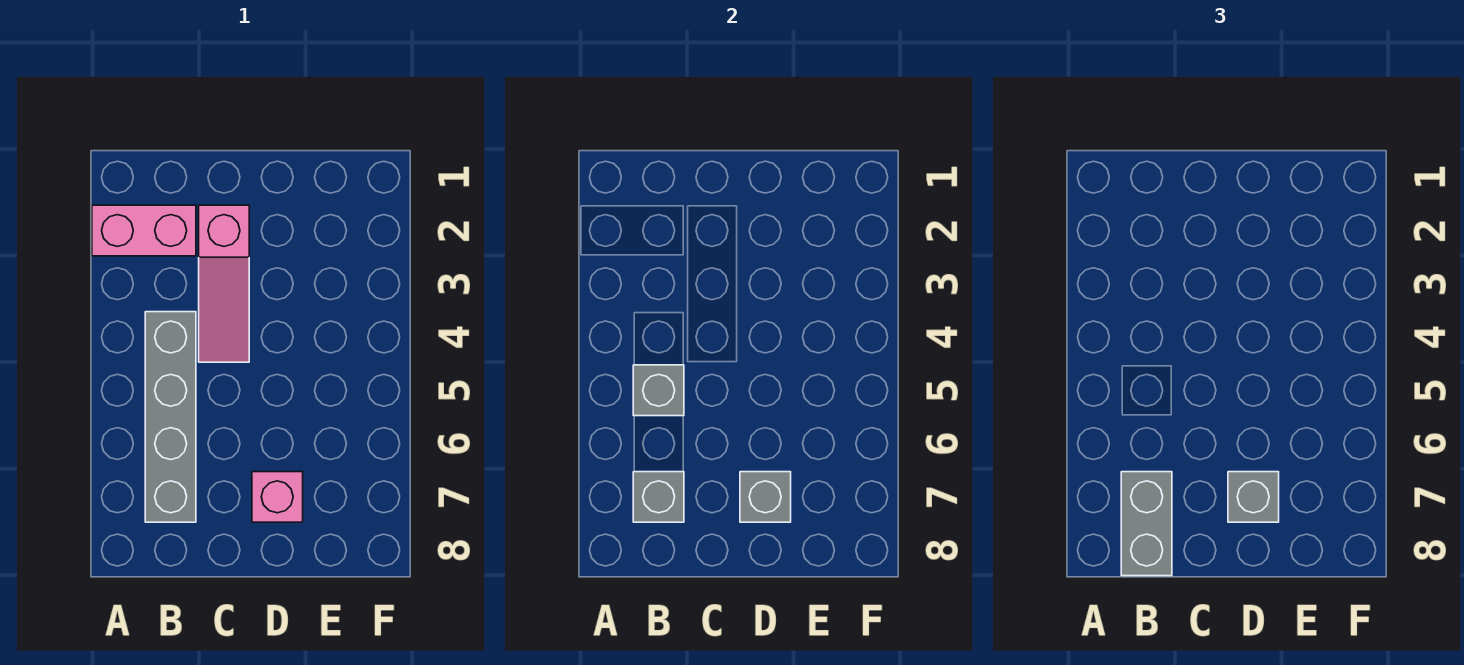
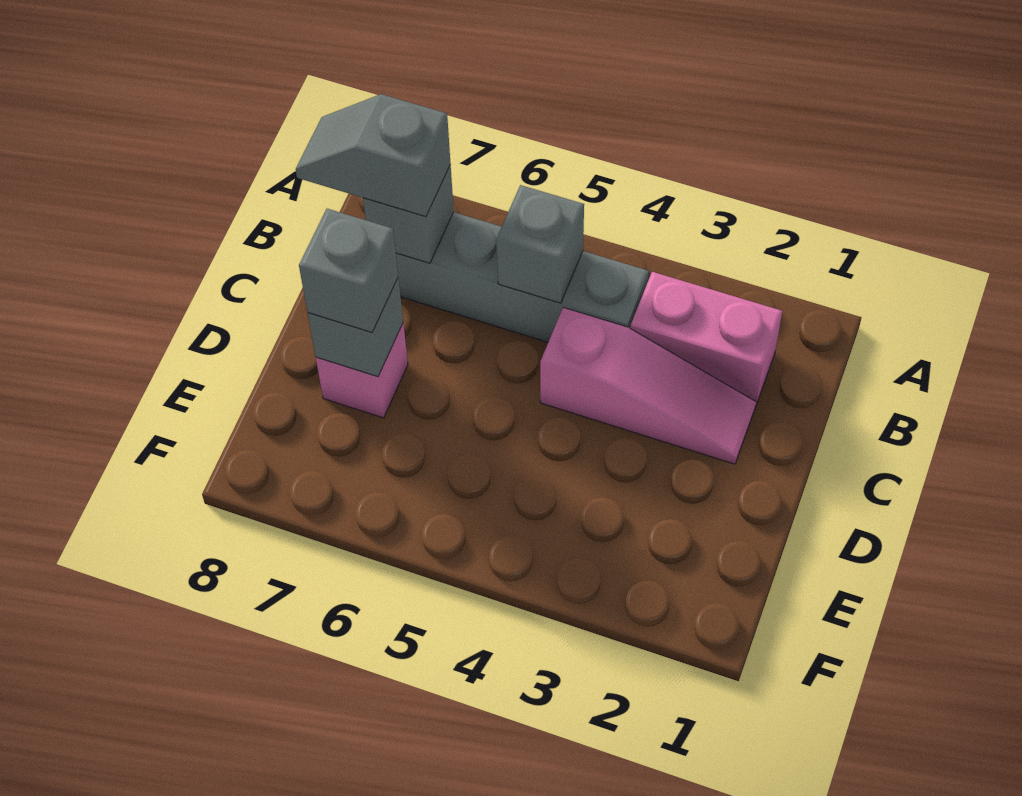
pink 1x2 brick [92,205,196,256] -> pink 1x2 brick turned to [630,272,782,404]
grey 1x2 brick [1121,472,1172,576] -> grey 1x2 slope [296,94,451,217]
pink 1x3 slope [199,205,249,362] -> pink 1x3 slope turned to [540,308,756,464]

